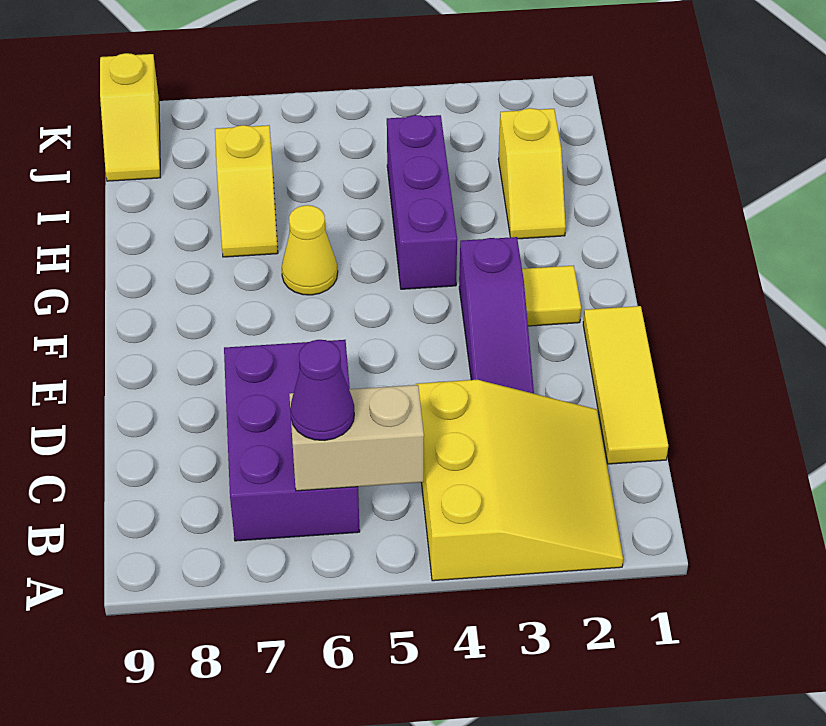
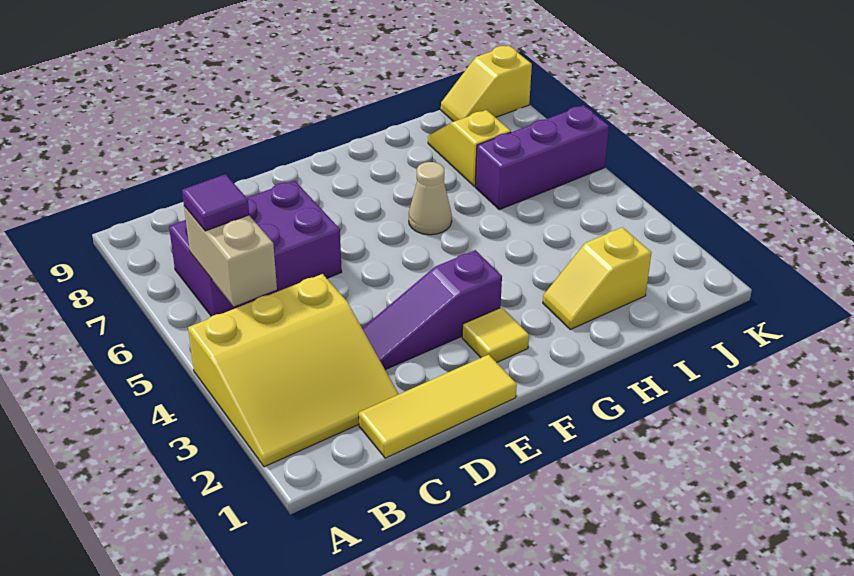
purple 1x1 cone [290,340,354,440] -> purple 1x1 tile [182,174,249,231]
purple 1x3 brick [387,115,457,289] -> purple 1x3 brick moved to [475,105,609,210]
yellow 1x1 cone [282,205,338,295] -> tan 1x1 cone [409,162,452,235]
yellow 1x2 slope [215,125,278,257] -> yellow 1x2 slope turned to [428,110,511,186]

